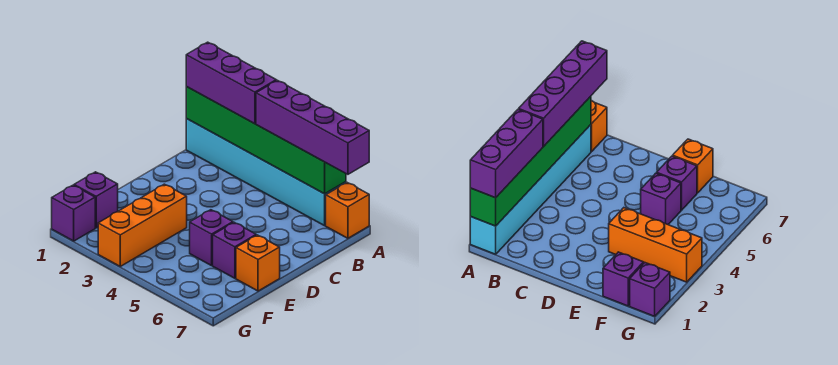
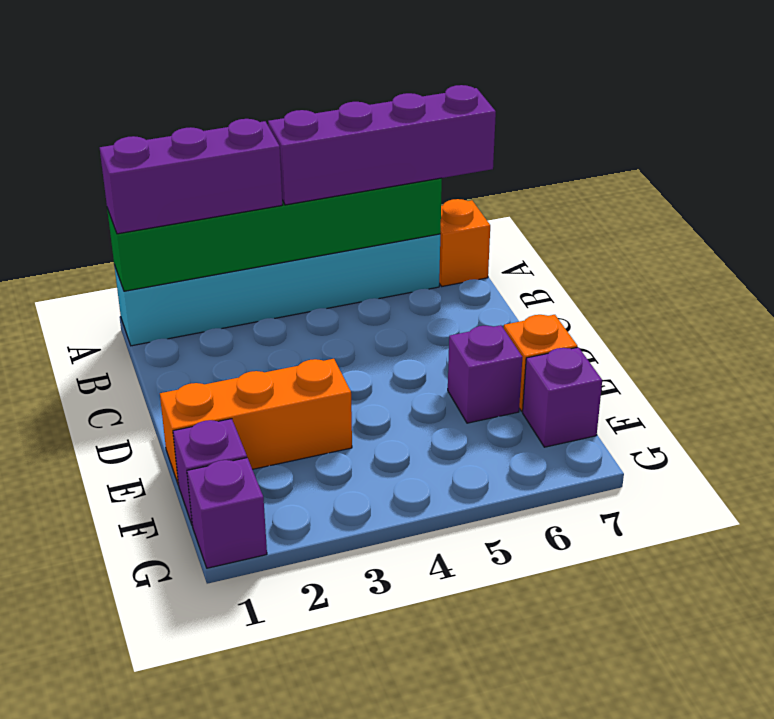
orange 1x3 brick [98,184,187,266] -> orange 1x3 brick turned to [160,359,352,485]
purple 1x1 brick [190,210,233,266] -> purple 1x1 brick moved to [523,347,602,447]

